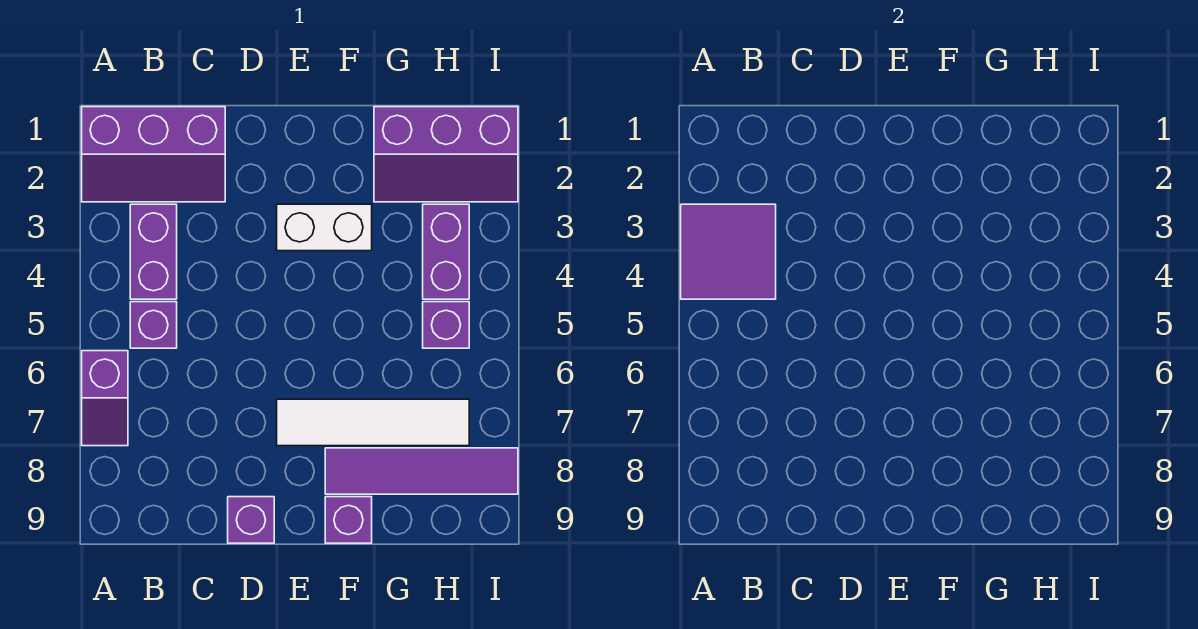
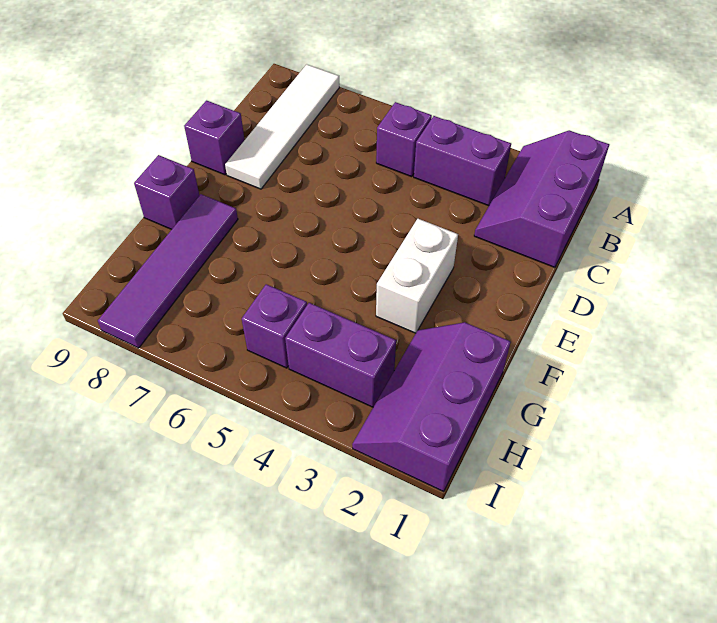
purple 2x2 tile [681,204,776,299] -> none
purple 1x2 slope [82,351,128,446] -> none
white 1x4 tile [277,399,469,446] -> white 1x4 tile moved to [225,64,339,189]

